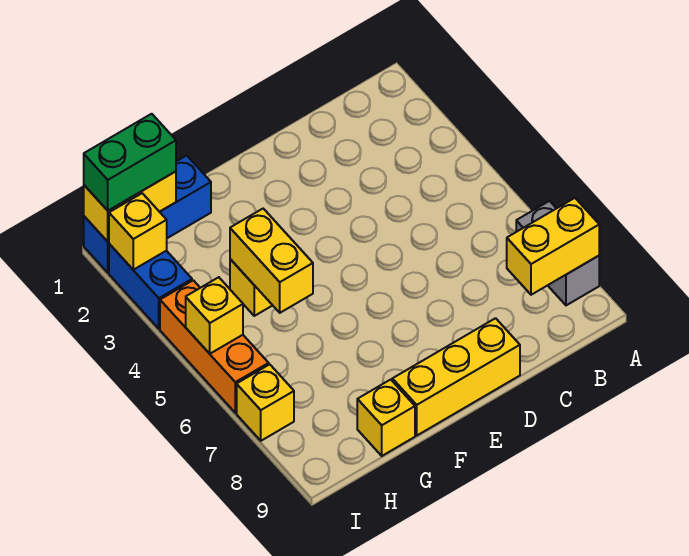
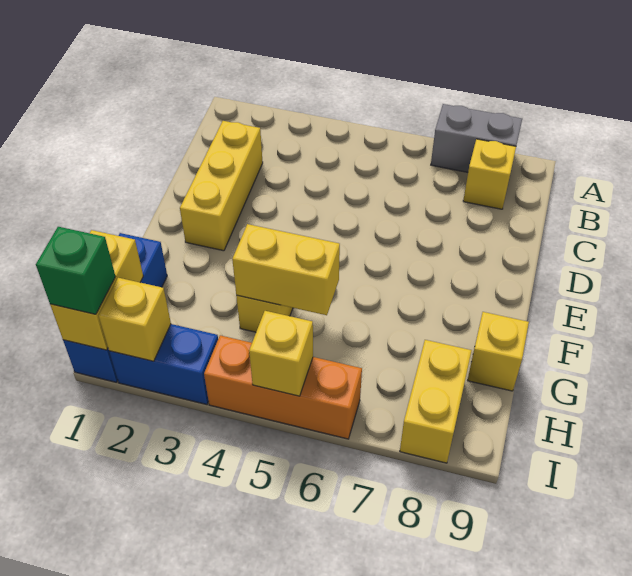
yellow 1x2 brick [507,198,599,295] -> yellow 1x2 brick moved to [400,340,472,463]
yellow 1x3 brick [392,318,520,435] -> yellow 1x3 brick moved to [180,121,263,251]
green 1x2 brick [84,114,176,211] -> green 1x1 brick [36,227,116,314]
yellow 1x1 brick [237,364,294,441] -> yellow 1x1 brick moved to [463,139,516,209]

